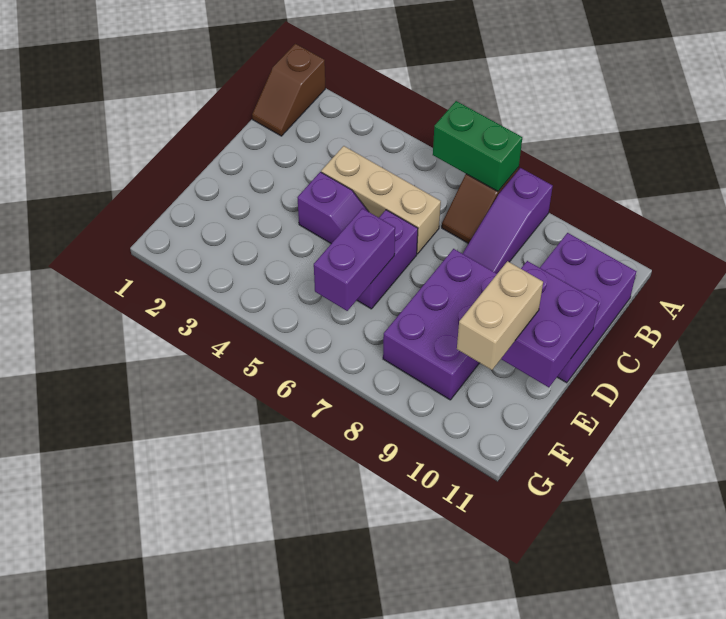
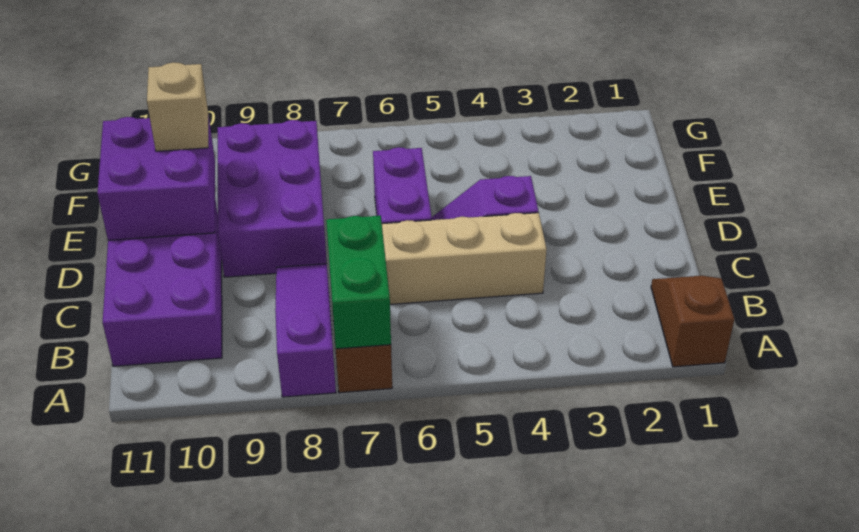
green 1x2 brick [433,101,522,191] -> green 1x2 brick turned to [326,216,391,349]
purple 1x2 brick [314,208,395,311] -> none
tan 1x2 brick [457,261,543,370] -> tan 1x1 brick [147,62,208,151]

